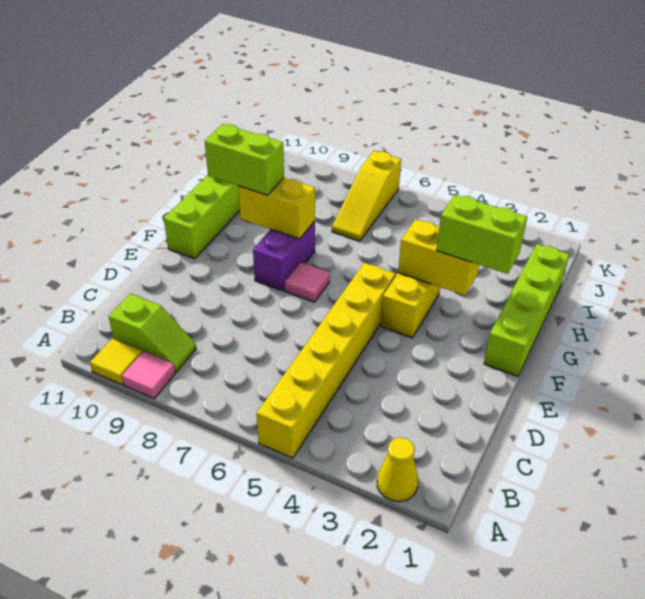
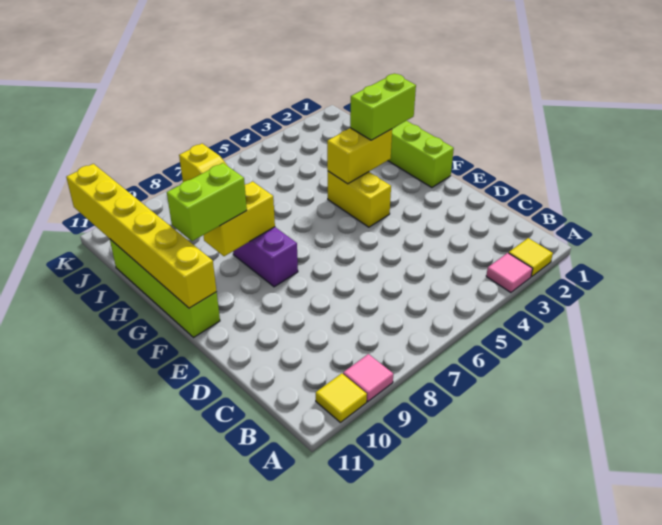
yellow 1x1 cone [377,438,418,501] -> yellow 1x1 tile [509,238,553,277]
yellow 1x6 brick [257,263,396,458] -> yellow 1x6 brick moved to [66,164,217,308]
lime 1x2 slope [109,294,196,372] -> none
pink 1x1 tile [285,262,330,302] -> pink 1x1 tile moved to [486,253,532,293]

